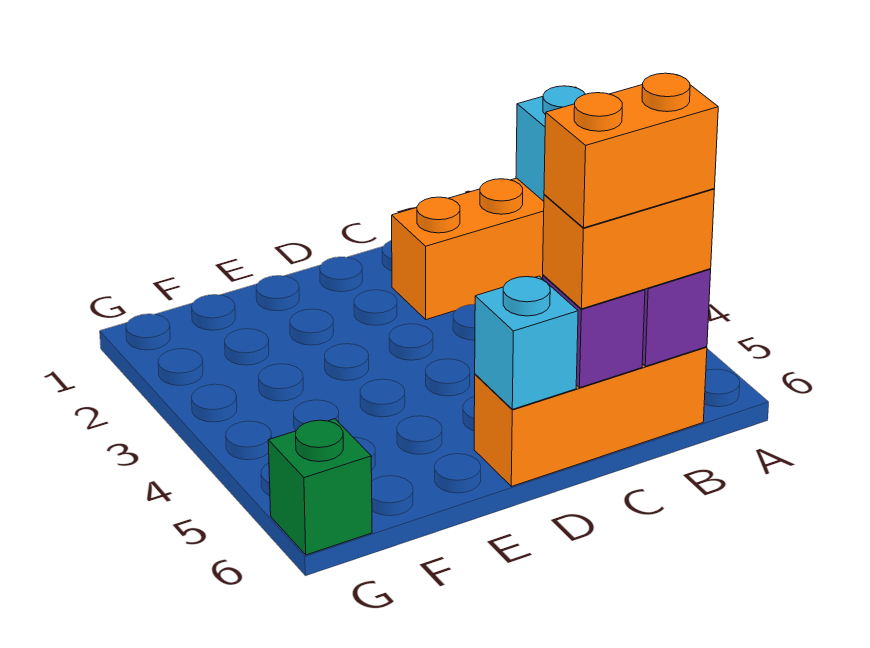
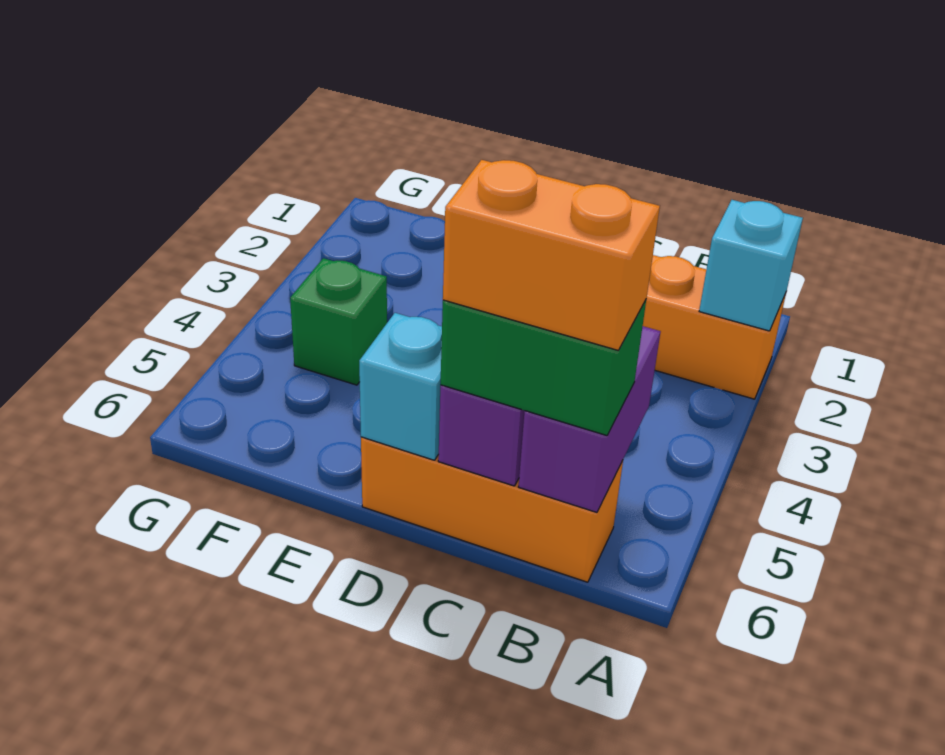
orange 1x2 brick [543,189,715,309] -> green 1x2 brick [440,300,646,435]
green 1x1 brick [268,419,372,555] -> green 1x1 brick moved to [290,258,387,385]

